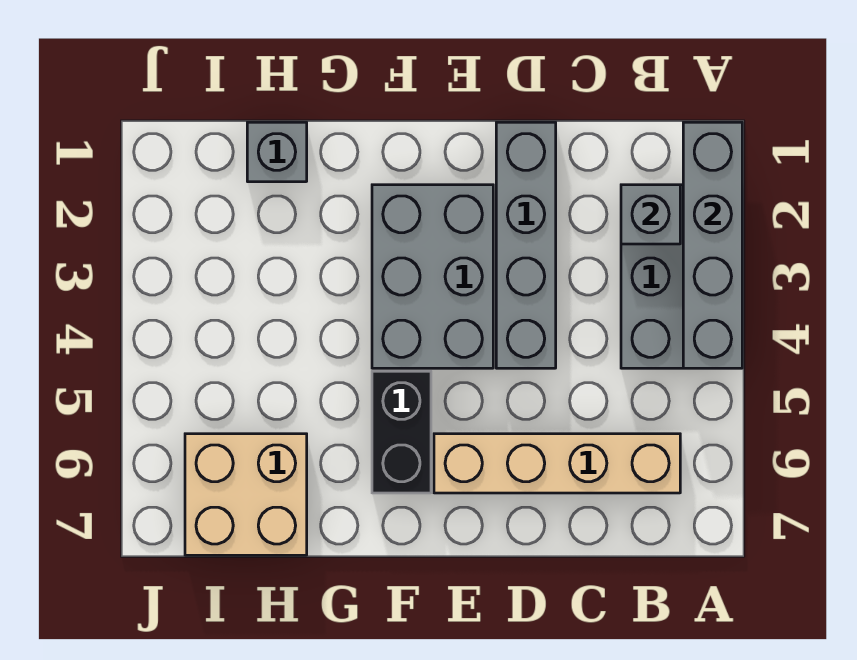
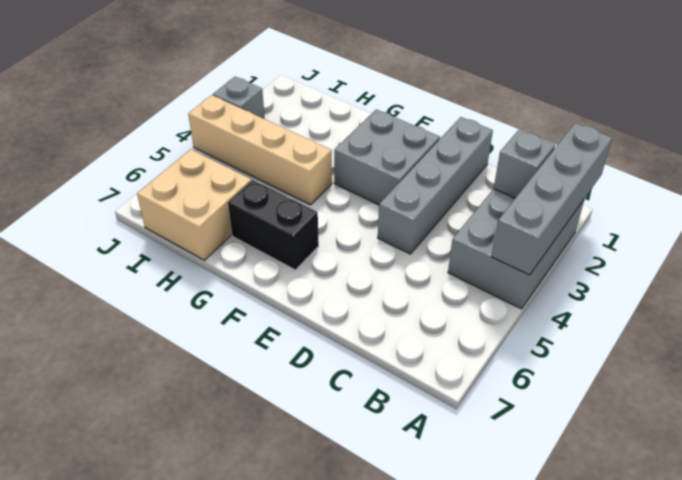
tan 1x4 brick [434,434,680,493] -> tan 1x4 brick moved to [188,95,332,205]
grey 2x3 brick [372,185,493,368] -> grey 2x2 brick [334,110,440,205]
black 1x2 brick [372,371,431,493] -> black 1x2 brick turned to [228,180,319,270]
grey 1x1 brick [247,122,307,182] -> grey 1x1 brick moved to [213,77,265,119]

